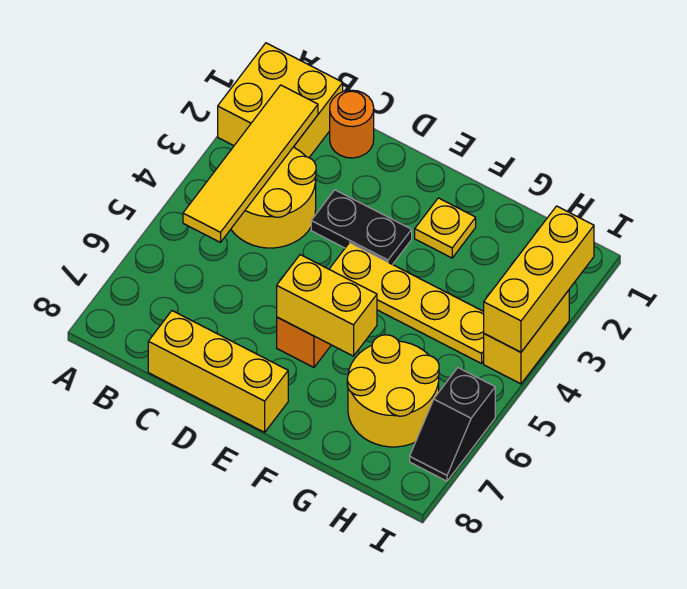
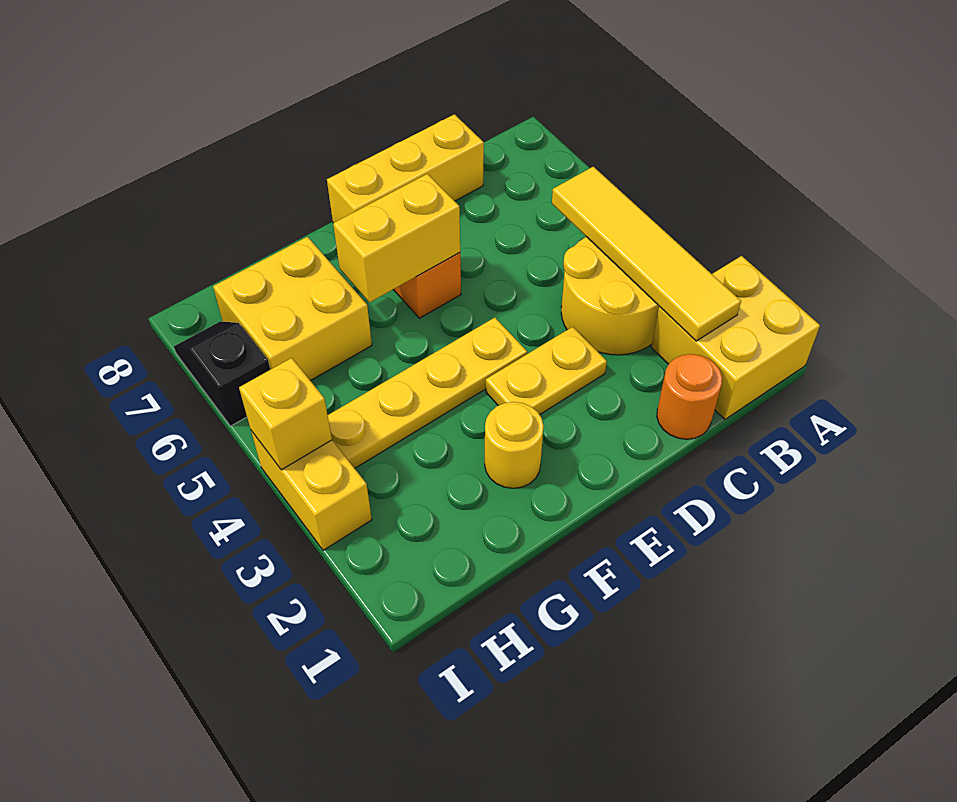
black 1x2 plate [311,190,412,265] -> yellow 1x2 plate [486,327,607,415]
yellow 1x1 plate [415,198,476,258] -> yellow 1x1 round brick [485,402,544,488]
yellow 2x2 round brick [347,335,439,447] -> yellow 2x2 brick [213,237,372,381]
yellow 1x3 brick [484,206,594,352] -> yellow 1x1 brick [239,358,332,470]

